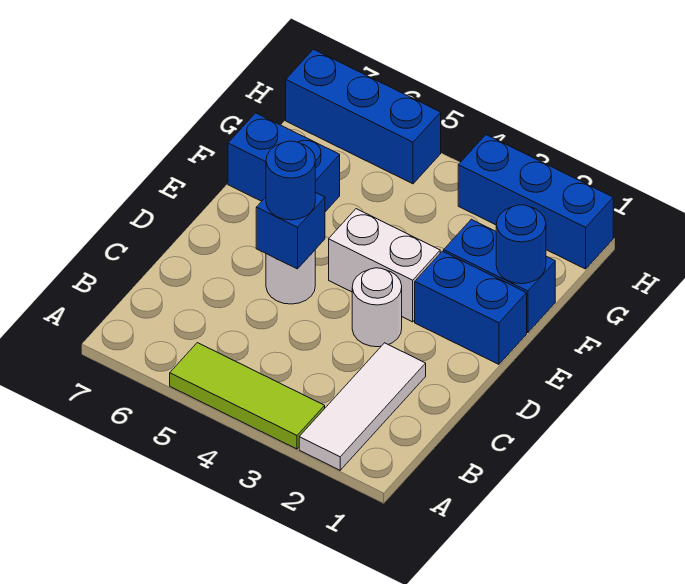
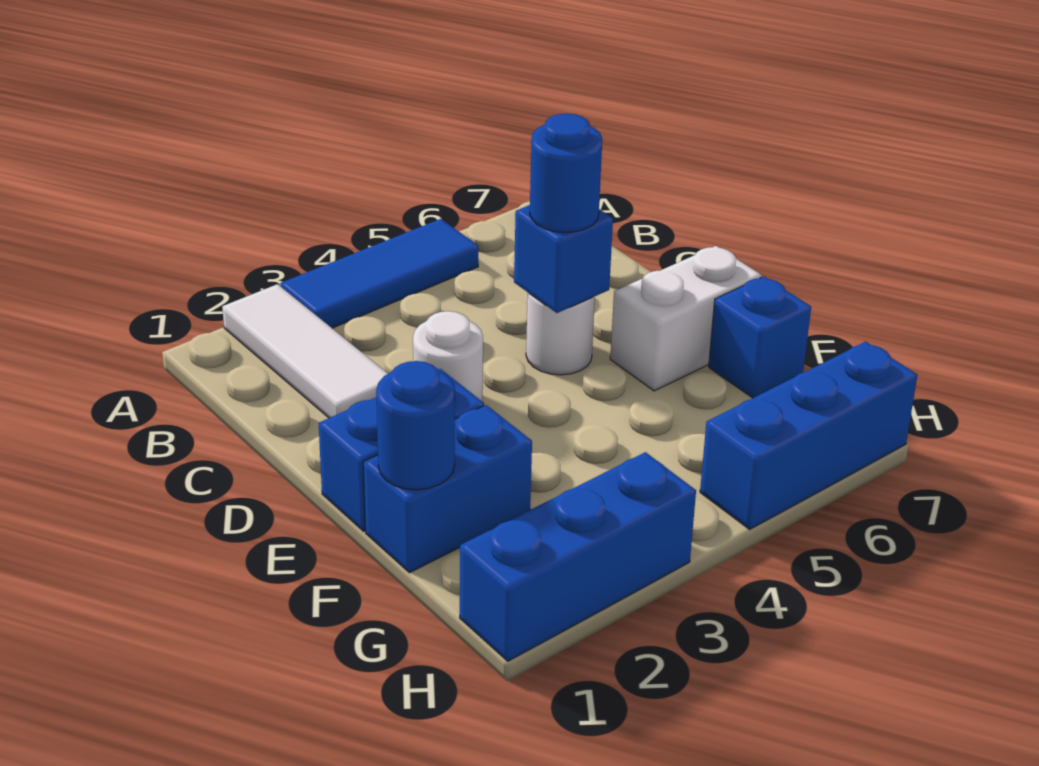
lime 1x3 tile [170,343,325,449] -> blue 1x3 tile [280,219,478,328]
white 1x2 brick [329,209,440,322] -> white 1x2 brick moved to [610,246,761,391]
blue 1x2 brick [228,113,340,212] -> blue 1x1 brick [709,276,811,398]

